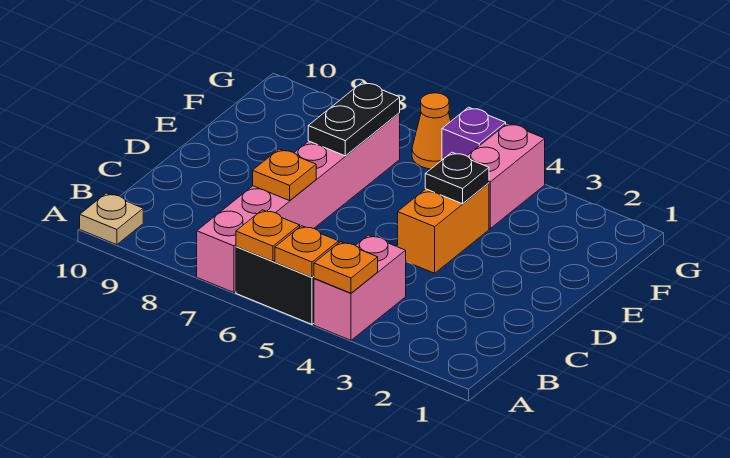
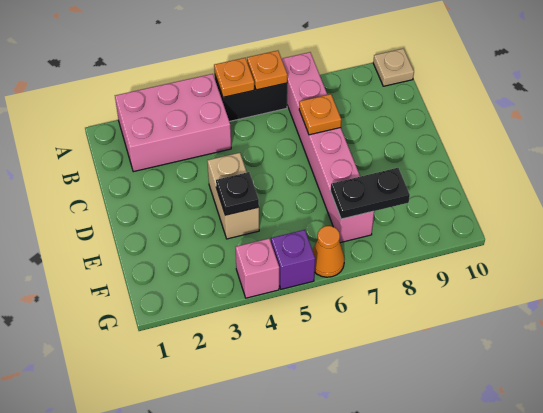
pink 1x2 brick [314,235,406,340] -> pink 2x3 brick [115,74,231,172]
orange 1x1 plate [314,242,378,293] -> none
orange 1x2 brick [398,183,489,273] -> tan 1x2 brick [207,153,259,239]
black 1x2 plate [308,82,400,156] -> black 1x2 plate turned to [331,168,410,219]
pink 1x2 brick [467,123,545,228] -> pink 1x1 brick [236,239,279,298]

